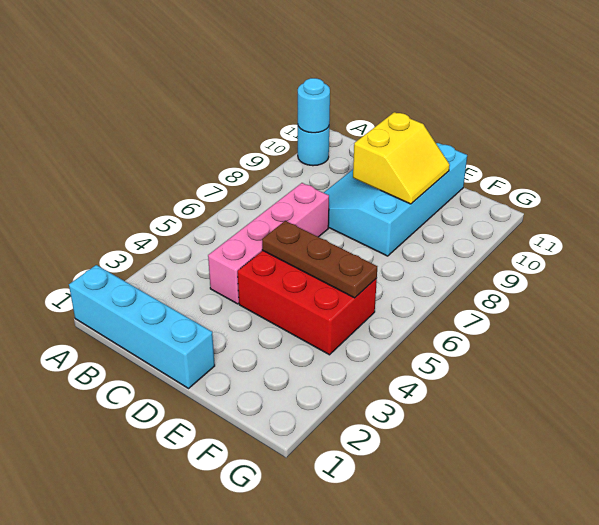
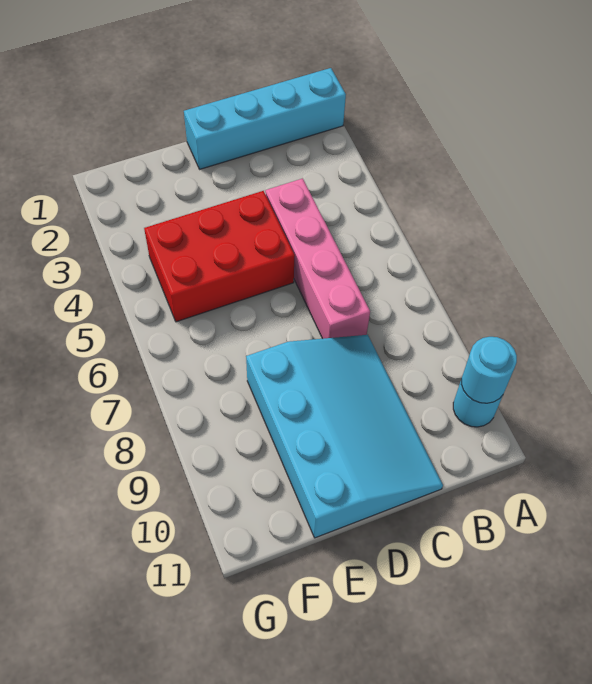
brown 1x3 plate [262,221,377,298] -> none
yellow 2x2 slope [353,112,450,204] -> none

